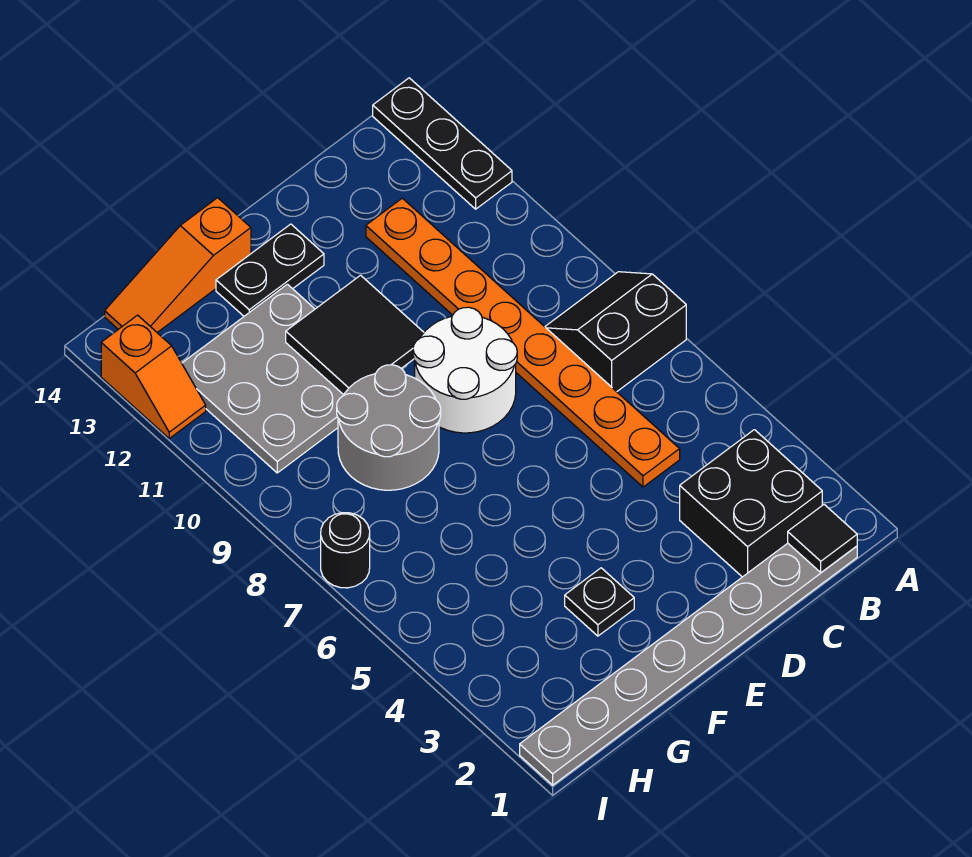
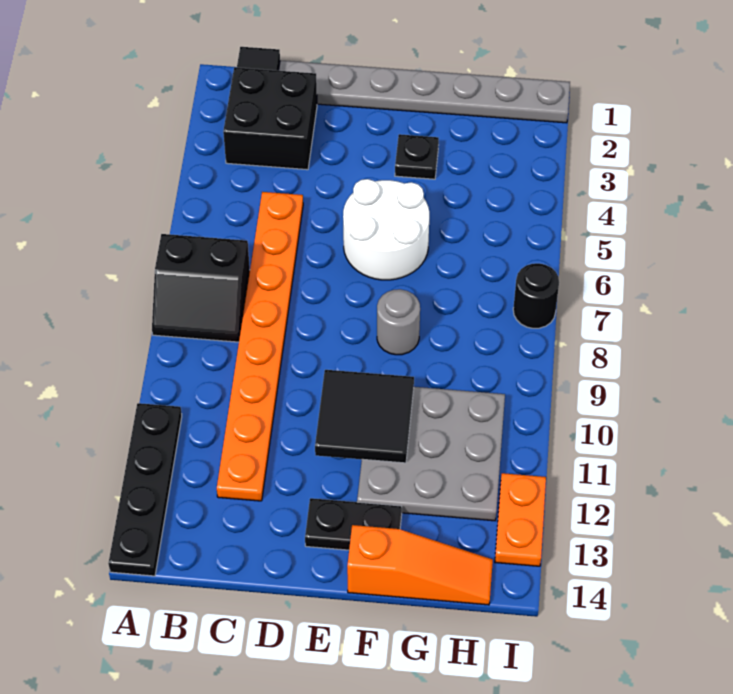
black 1x3 plate [373,78,512,209] -> black 1x4 plate [108,403,182,576]
white 2x2 round brick [413,307,517,433] -> white 2x2 round brick moved to [343,179,429,280]
grey 2x2 round brick [337,365,441,490] -> grey 1x1 round brick [377,289,420,355]
orange 1x2 slope [101,315,206,438] -> orange 1x2 plate [495,473,546,566]

